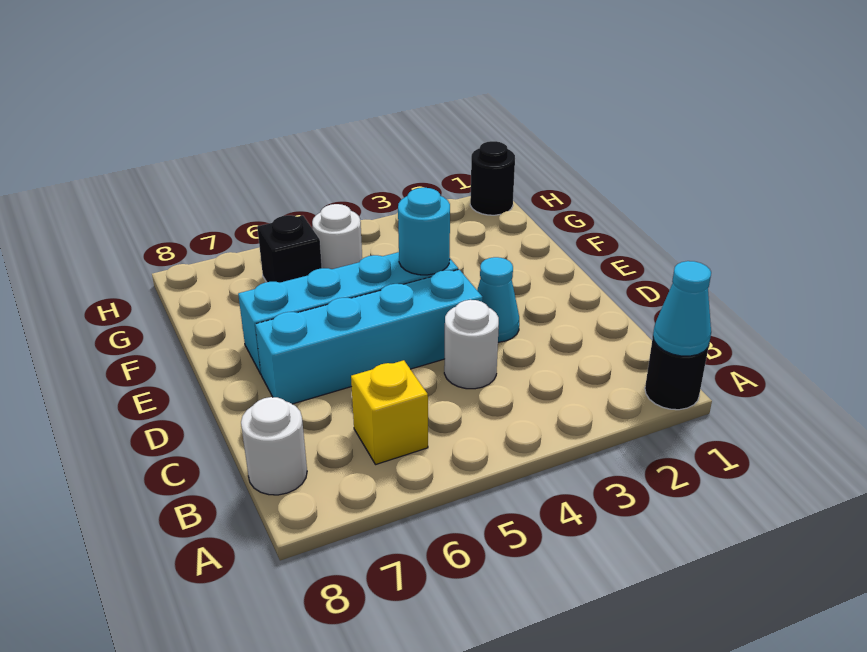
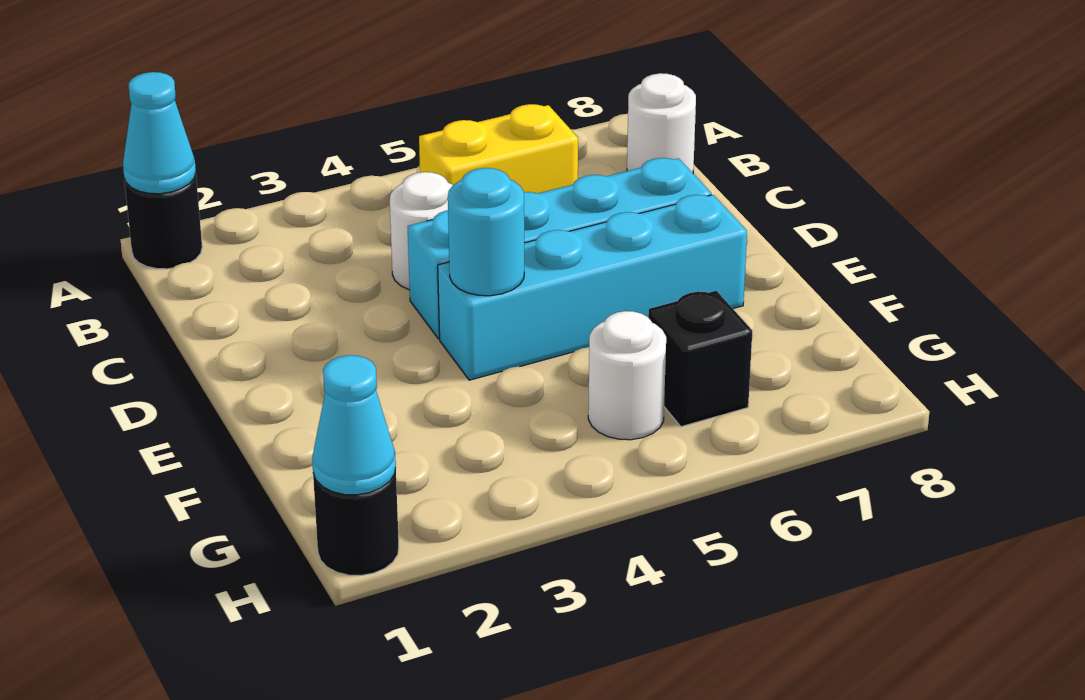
yellow 1x1 brick [351,360,428,465] -> yellow 1x2 brick [419,104,578,194]
cyan 1x1 cone [477,257,519,342] -> cyan 1x1 cone moved to [312,355,396,495]

